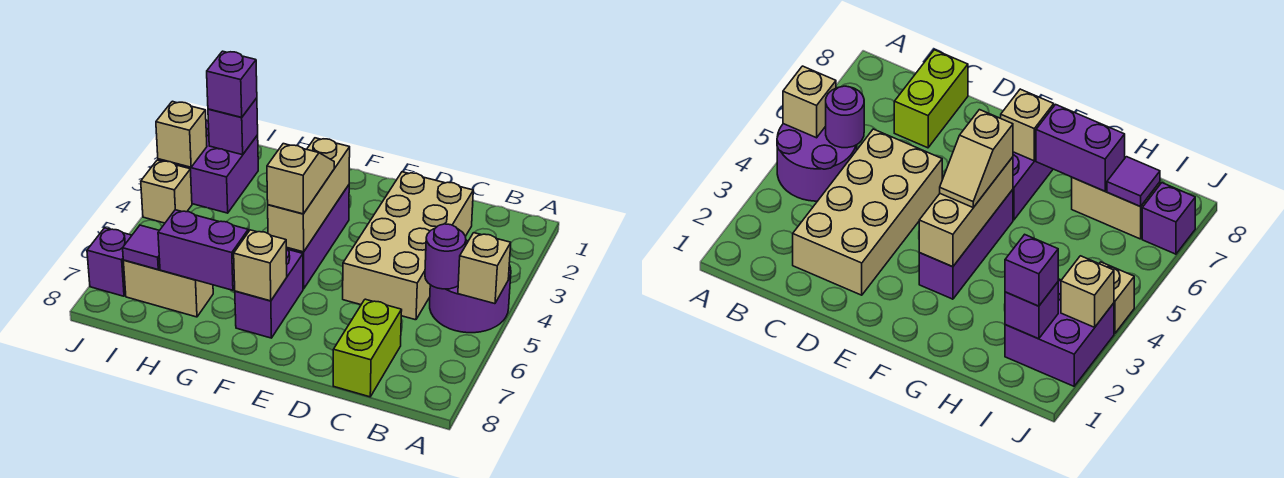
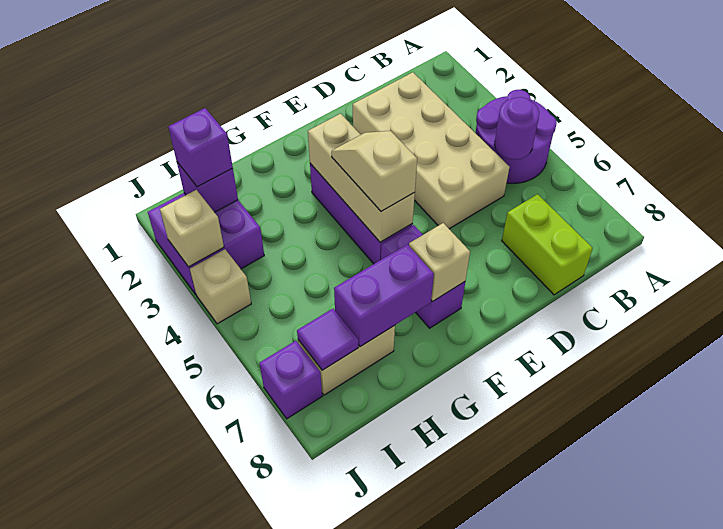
tan 1x1 brick [458,233,511,304] -> none

